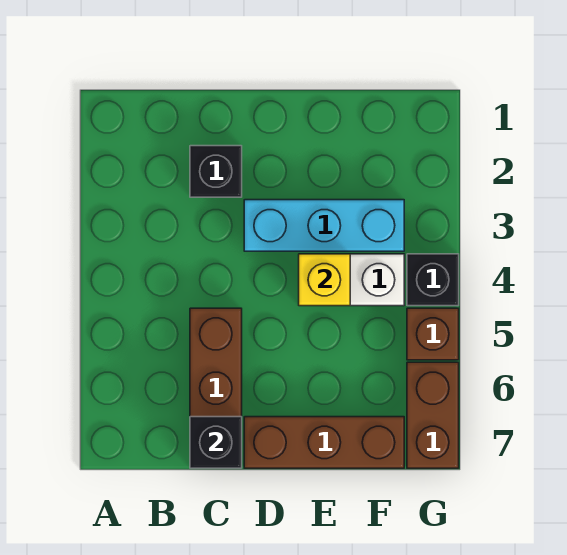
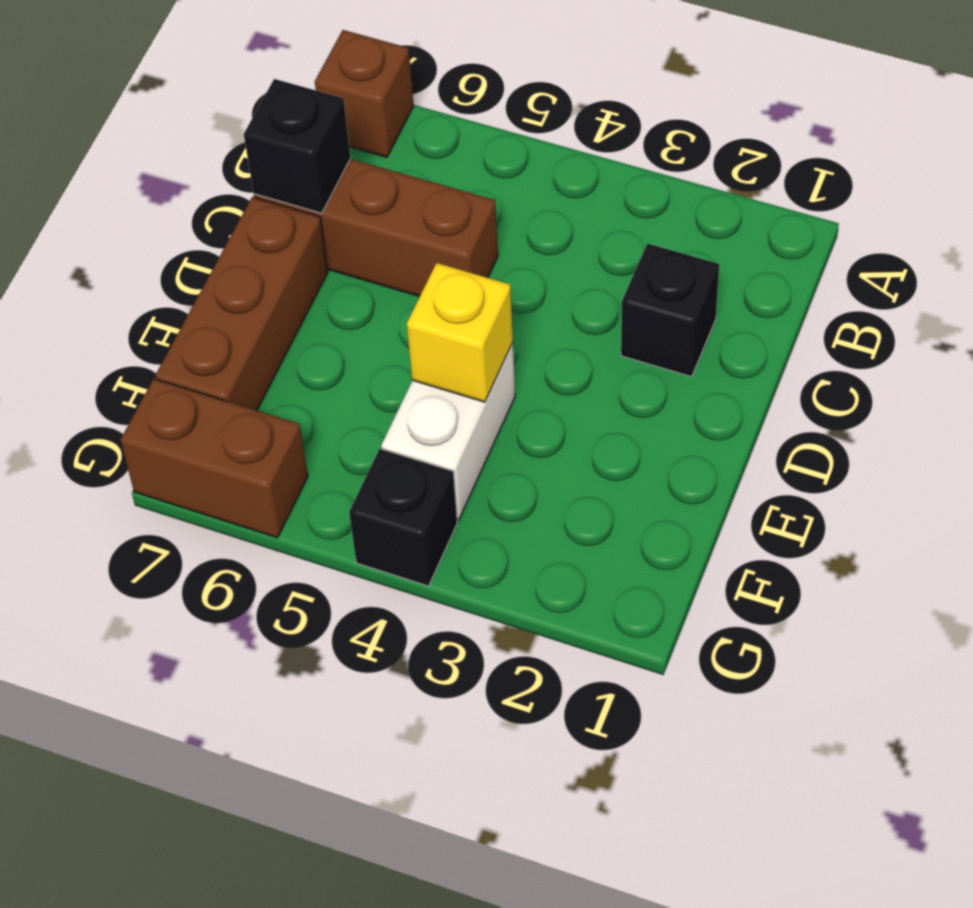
cyan 1x3 brick [244,200,404,251] -> none
brown 1x1 brick [407,308,459,360] -> brown 1x1 brick moved to [315,30,414,157]

